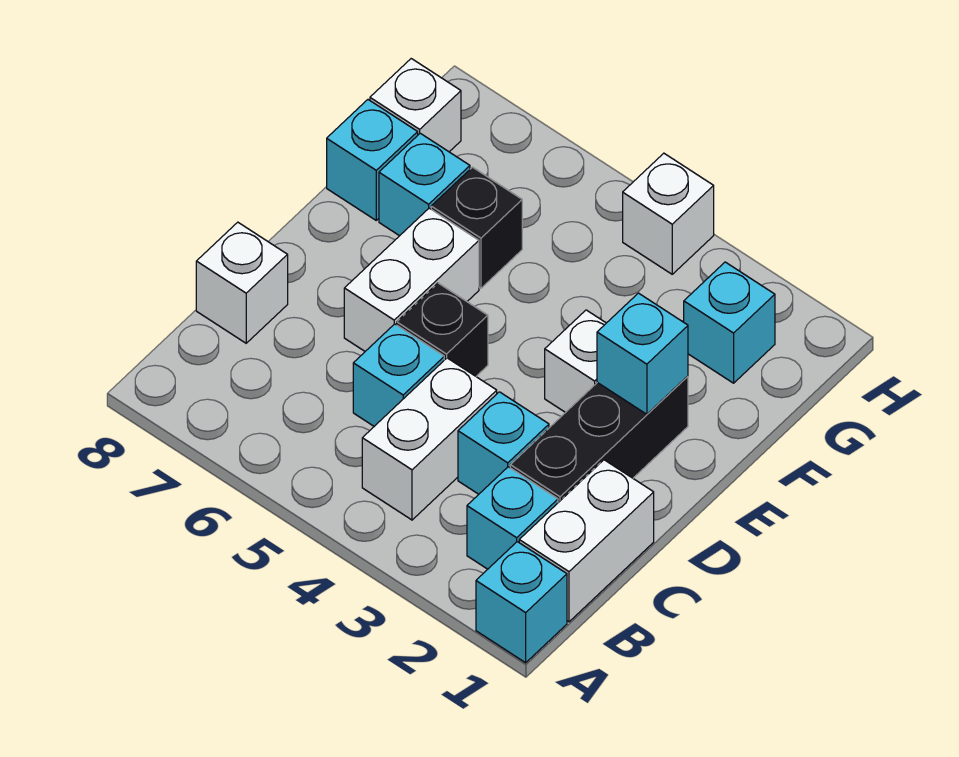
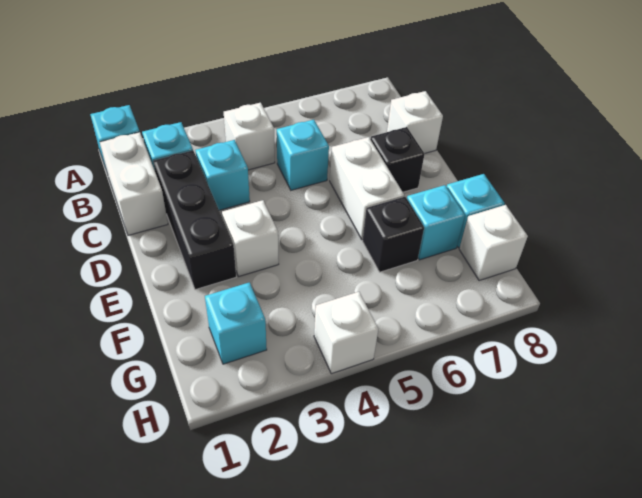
white 1x2 brick [362,358,497,520] -> white 1x1 brick [224,103,275,170]
black 1x1 brick [397,283,488,376] -> black 1x1 brick moved to [370,127,425,192]
cyan 1x1 brick [597,293,688,414] -> none

